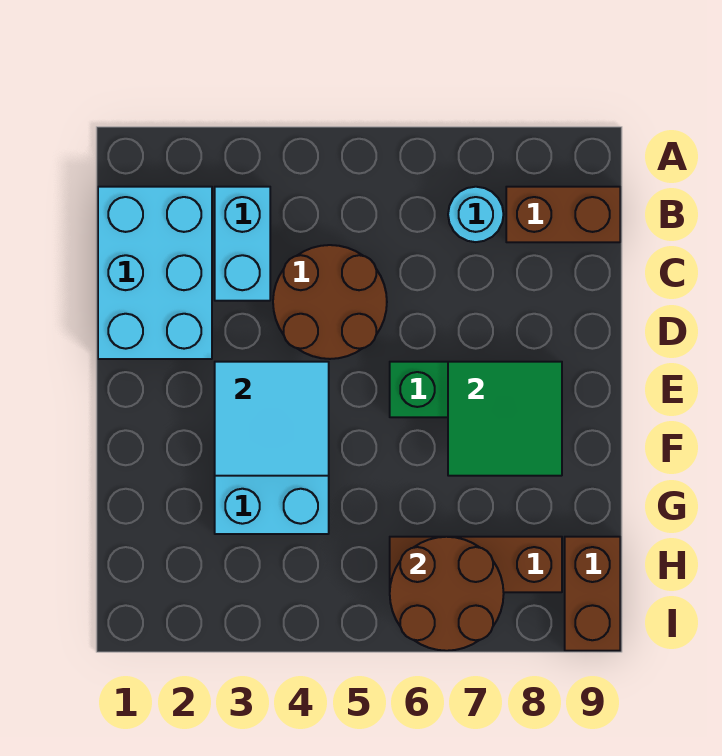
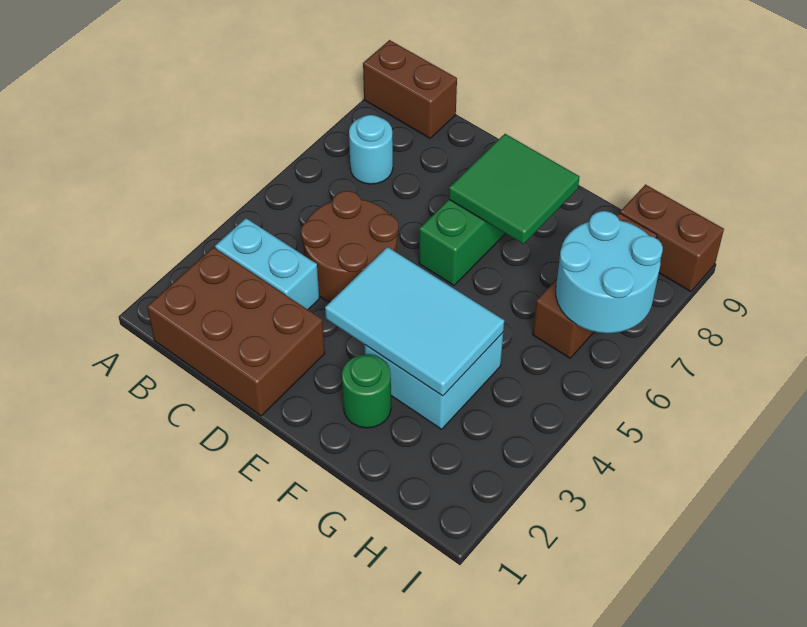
cyan 2x3 brick [98,187,212,359] -> brown 2x3 brick [147,247,325,416]
brown 1x2 brick [506,187,620,242] -> brown 1x2 brick turned to [363,40,457,138]
cyan 2x2 tile [215,362,329,476] -> cyan 2x3 tile [325,247,504,396]
none -> green 1x1 round brick [342,354,391,428]
brown 2x2 round brick [390,537,504,651] -> cyan 2x2 round brick [556,211,663,333]

